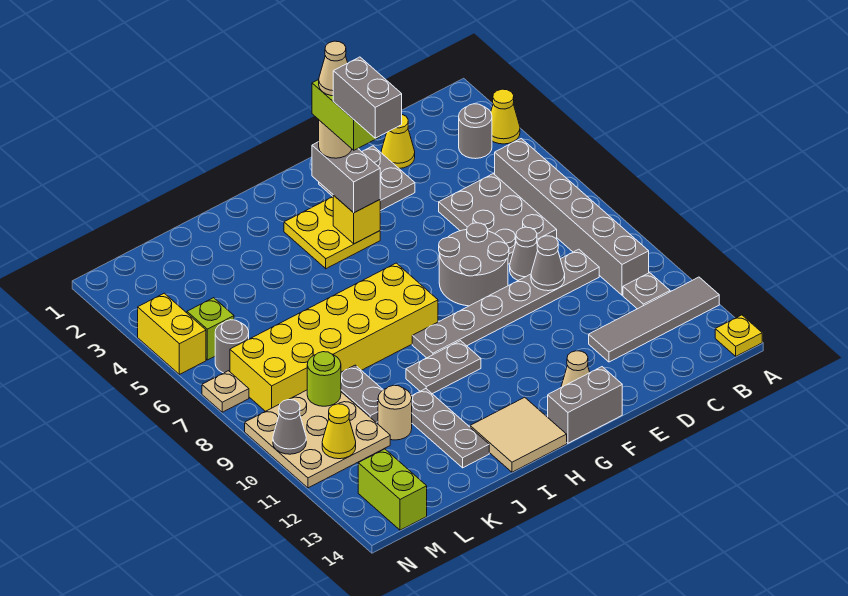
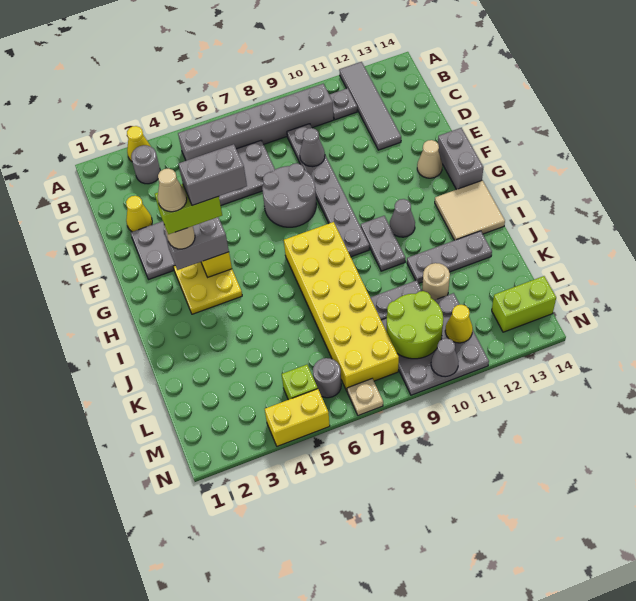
yellow 1x1 plate [715,315,762,356] -> none
grey 1x1 cone [510,227,538,280] -> grey 1x1 cone moved to [390,199,415,237]
tan 3x3 plate [245,390,390,488] -> grey 3x3 plate [381,293,489,395]
lime 1x1 round brick [307,352,341,406] -> lime 2x2 round brick [387,291,443,359]

